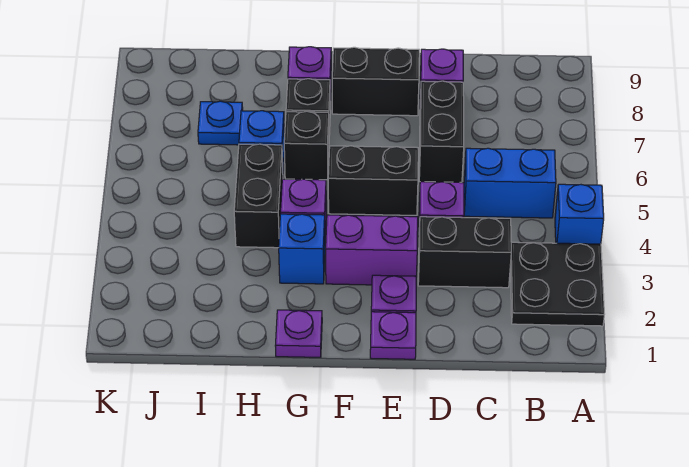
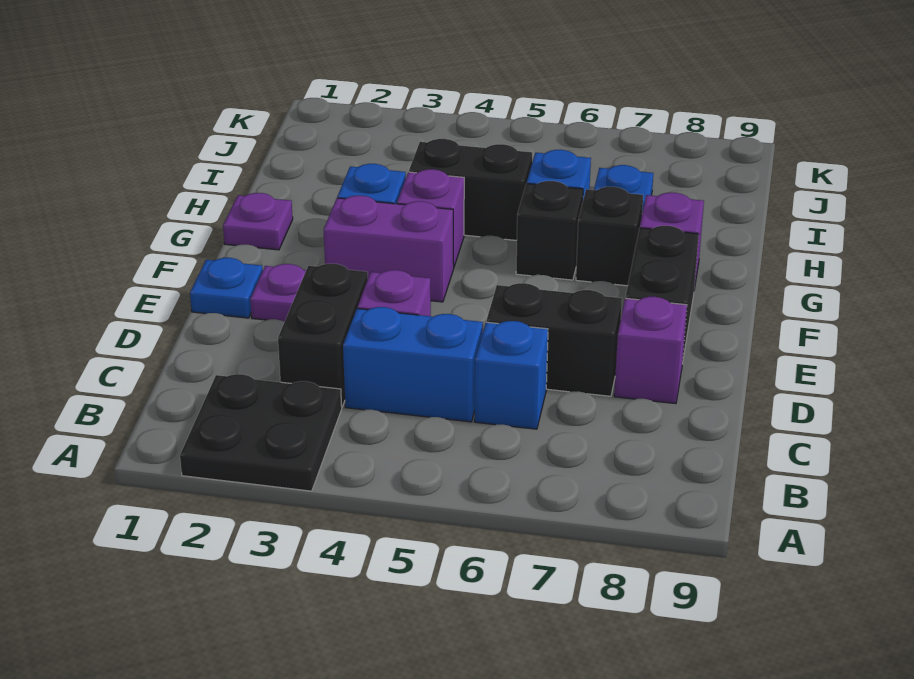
blue 1x1 brick [555,184,604,244] -> blue 1x1 brick moved to [475,321,548,429]
blue 1x2 brick [464,148,556,218] -> blue 1x2 brick turned to [343,307,483,422]
purple 1x1 plate [370,312,416,359] -> blue 1x1 plate [190,258,263,318]
purple 1x2 brick [326,215,418,285] -> purple 1x2 brick turned to [324,196,454,302]
black 1x2 brick [328,146,418,215] -> none

